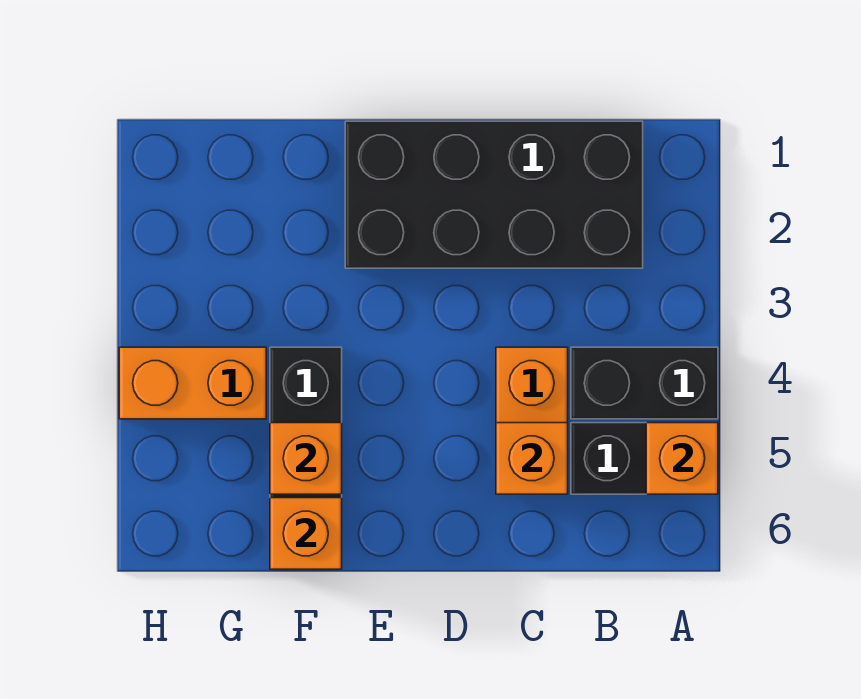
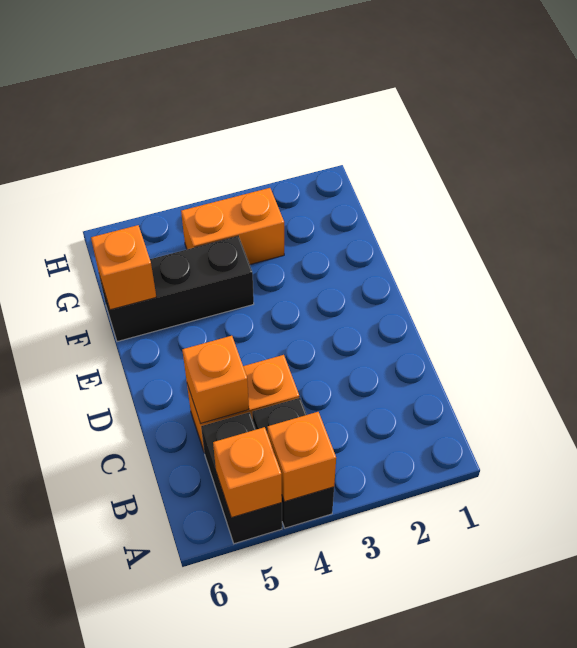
black 2x4 brick [345,121,643,268] -> none
orange 1x1 brick [270,423,342,494] -> orange 1x1 brick moved to [267,412,336,502]
orange 1x2 brick [119,347,266,419] -> orange 1x2 brick turned to [181,188,284,264]

